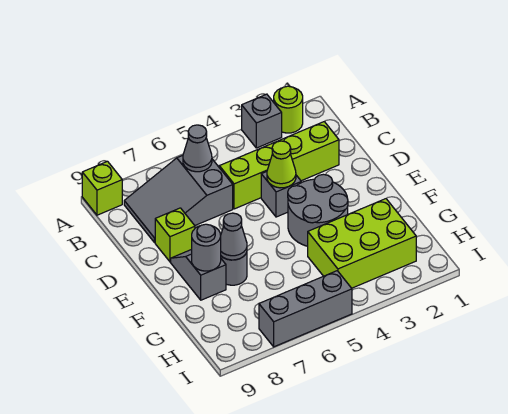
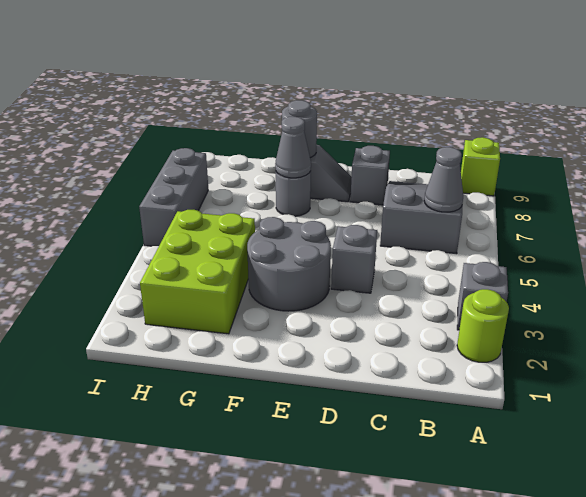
lime 1x4 brick [219,122,339,209] -> none
lime 1x1 cone [267,141,296,188] -> none
lime 1x1 brick [155,208,195,262] -> grey 1x1 brick [350,146,390,205]

